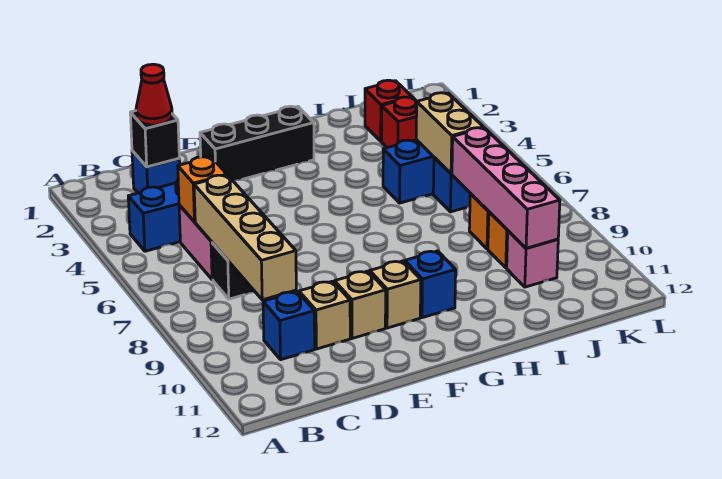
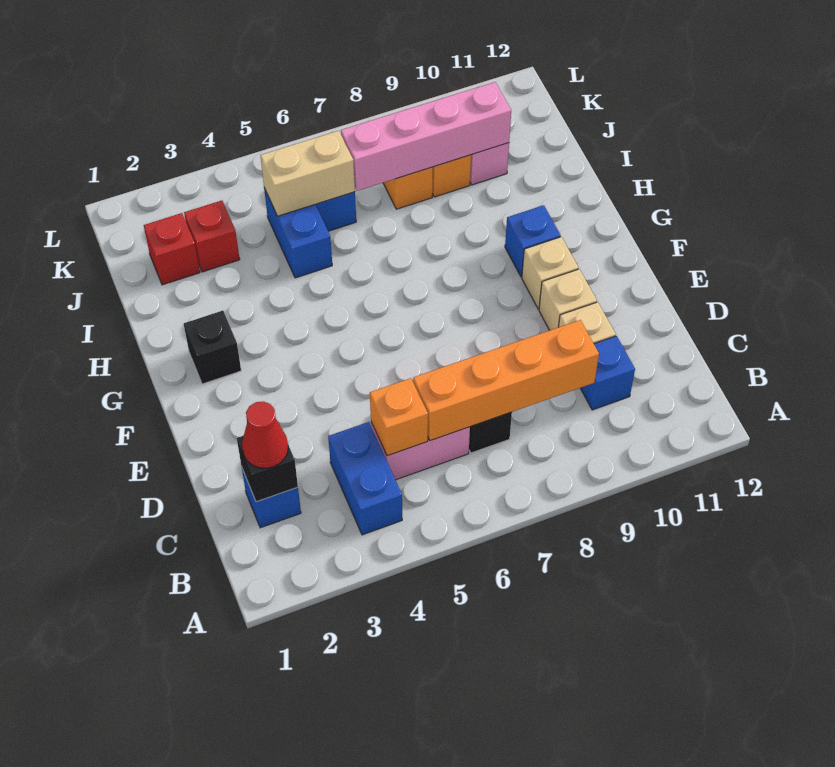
tan 1x4 brick [194,175,296,300] -> orange 1x4 brick [413,320,599,441]
black 1x3 brick [200,106,314,181] -> black 1x1 brick [184,311,241,384]

